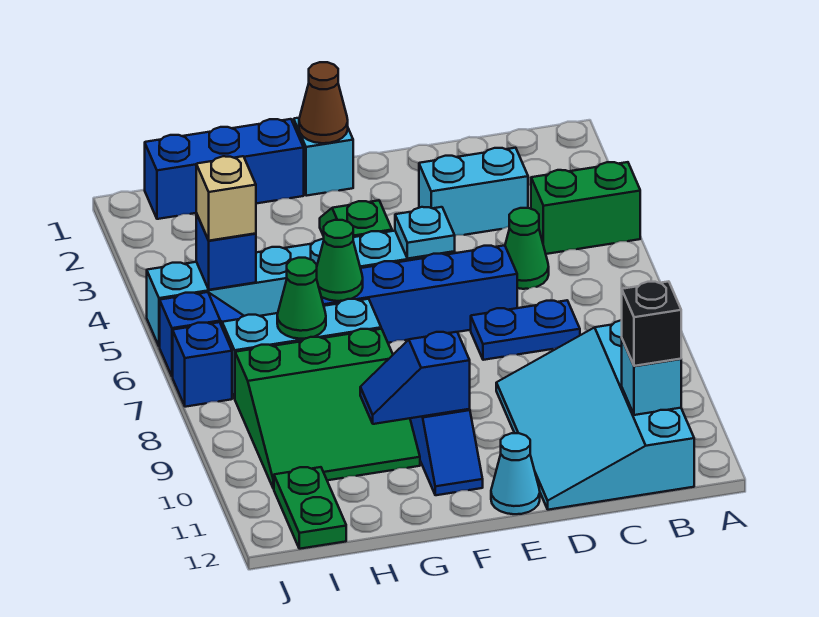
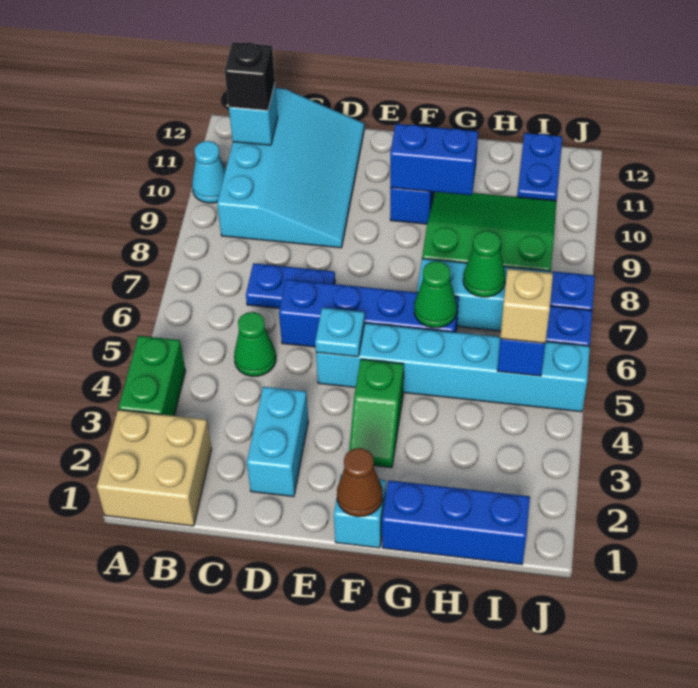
none -> tan 2x2 brick [97,410,212,526]
green 1x2 brick [531,162,640,254] -> green 1x2 brick turned to [118,336,185,416]
cyan 1x2 brick [419,148,528,236] -> cyan 1x2 brick turned to [247,387,308,497]
cyan 1x1 cone [491,433,540,514] -> cyan 1x1 cone moved to [192,141,226,203]
blue 1x2 slope [360,332,470,424] -> blue 1x2 brick [390,124,478,195]
green 1x2 plate [274,467,346,549] -> blue 1x2 plate [517,133,562,201]

